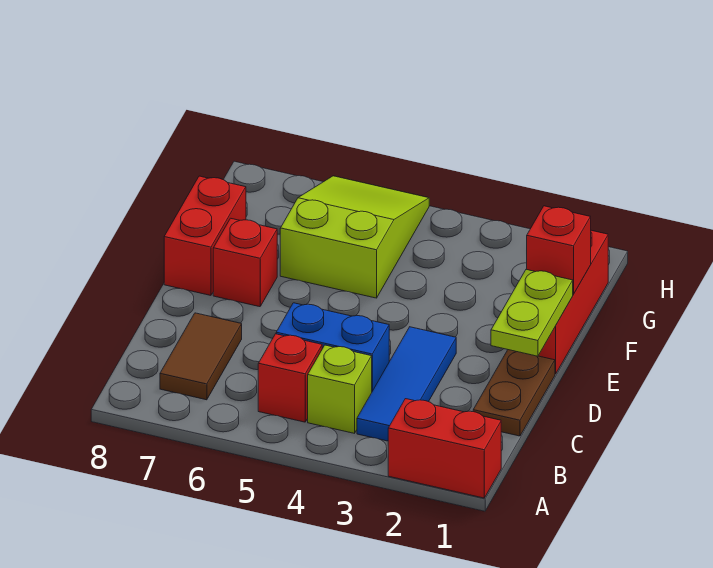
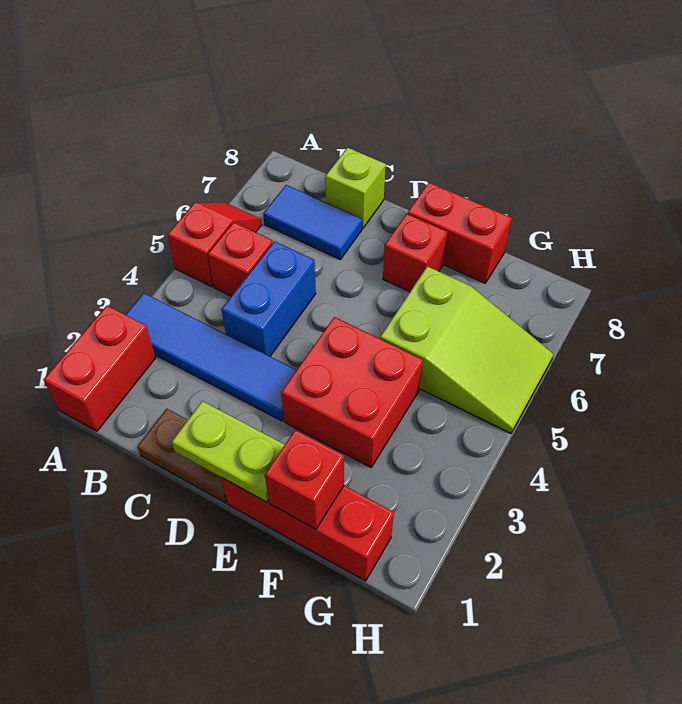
none -> red 1x2 slope [168,202,261,287]
blue 1x3 tile [357,327,456,441] -> blue 1x4 tile [126,293,296,421]
lime 1x1 brick [308,345,372,433] -> lime 1x1 brick moved to [325,148,386,228]
brown 1x2 tile [160,313,242,400] -> blue 1x2 tile [263,185,362,259]
none -> red 2x2 brick [281,317,423,467]

